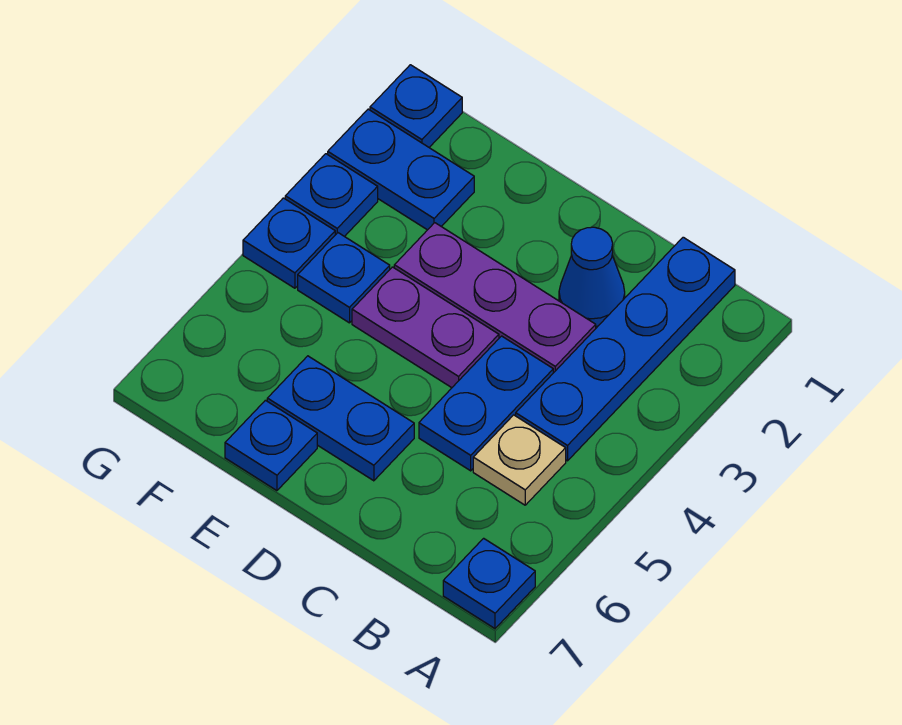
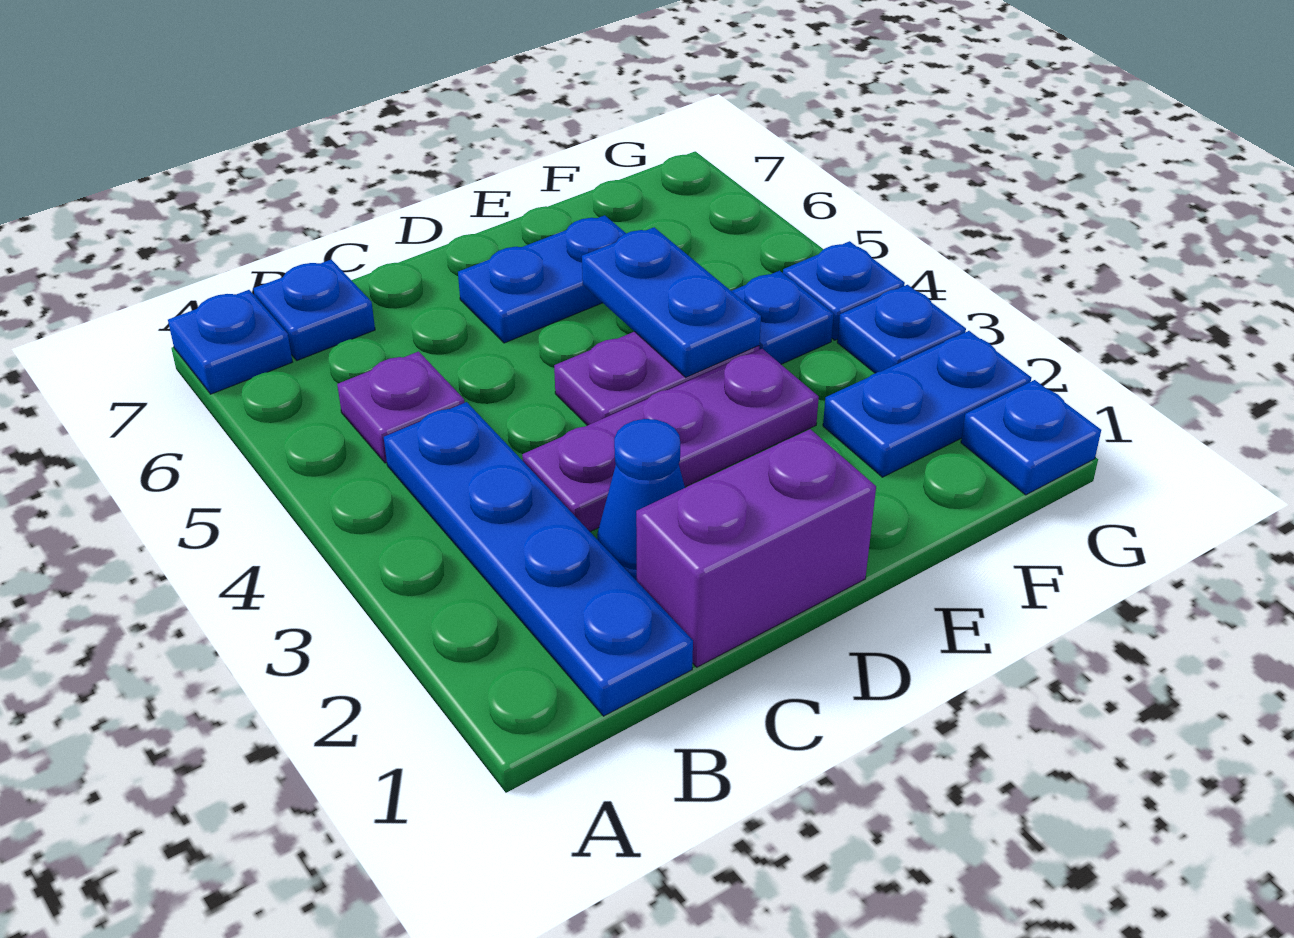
tan 1x1 plate [473,415,566,505] -> purple 1x1 plate [337,351,465,463]
none -> purple 1x2 brick [636,429,876,667]
blue 1x2 plate [419,336,553,471] -> blue 1x2 plate moved to [582,227,761,377]
blue 1x1 plate [225,400,317,491] -> blue 1x1 plate moved to [253,260,375,360]

